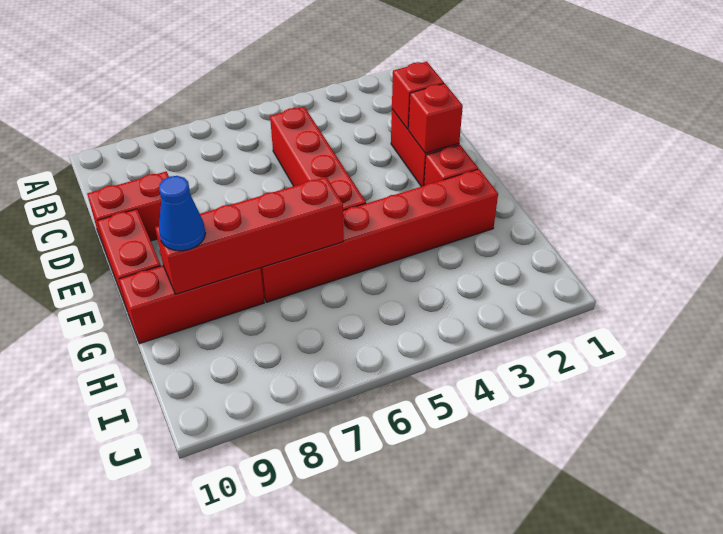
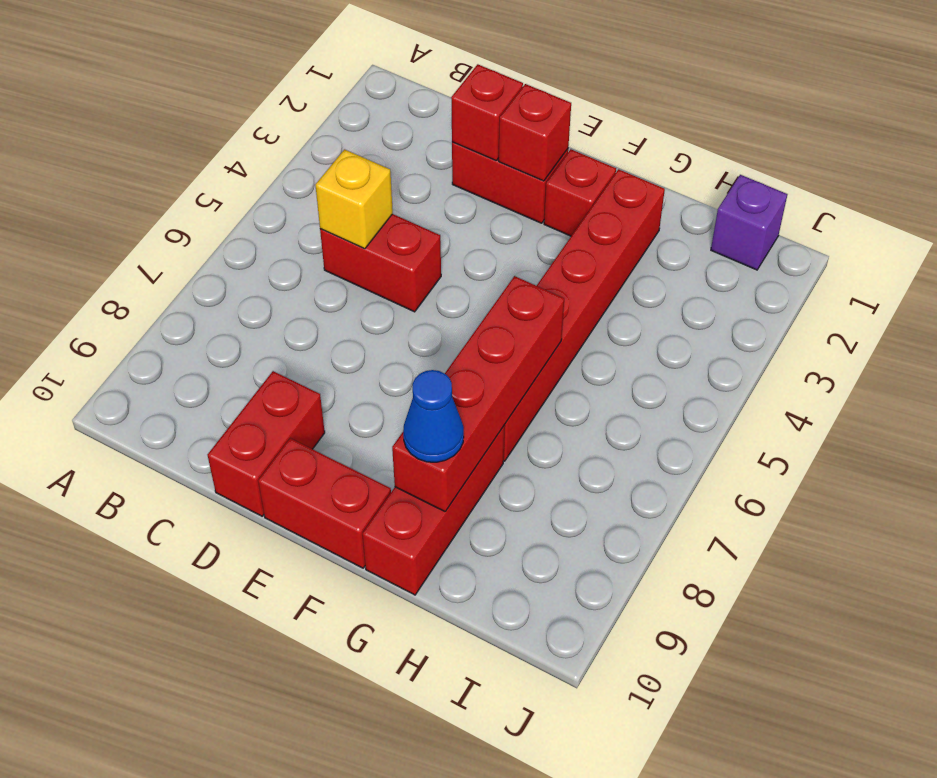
red 1x4 brick [270,107,366,210] -> red 1x2 brick [320,214,441,312]
none -> yellow 1x1 brick [316,149,393,249]
none -> purple 1x1 brick [711,175,787,270]

